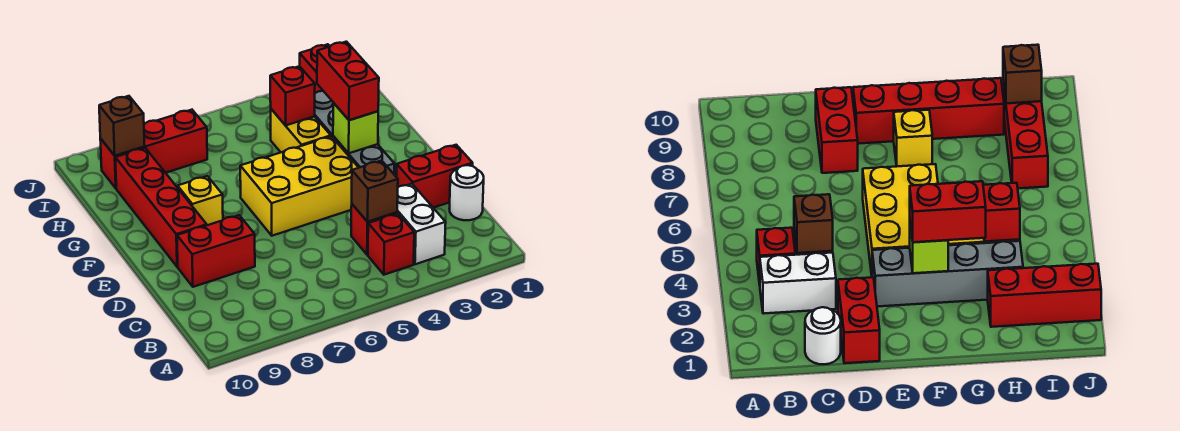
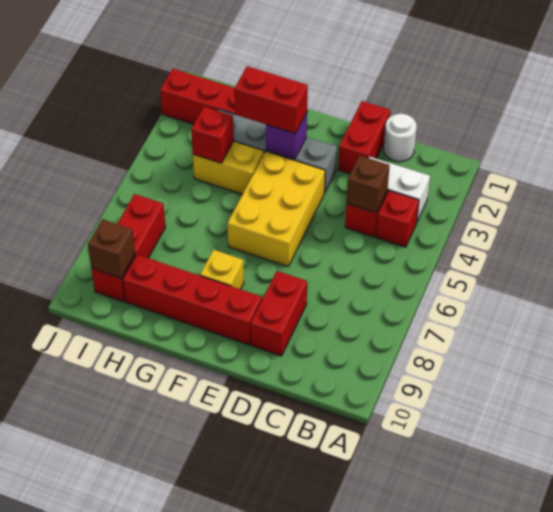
lime 1x1 brick [333,103,378,153] -> purple 1x1 brick [266,113,307,159]

